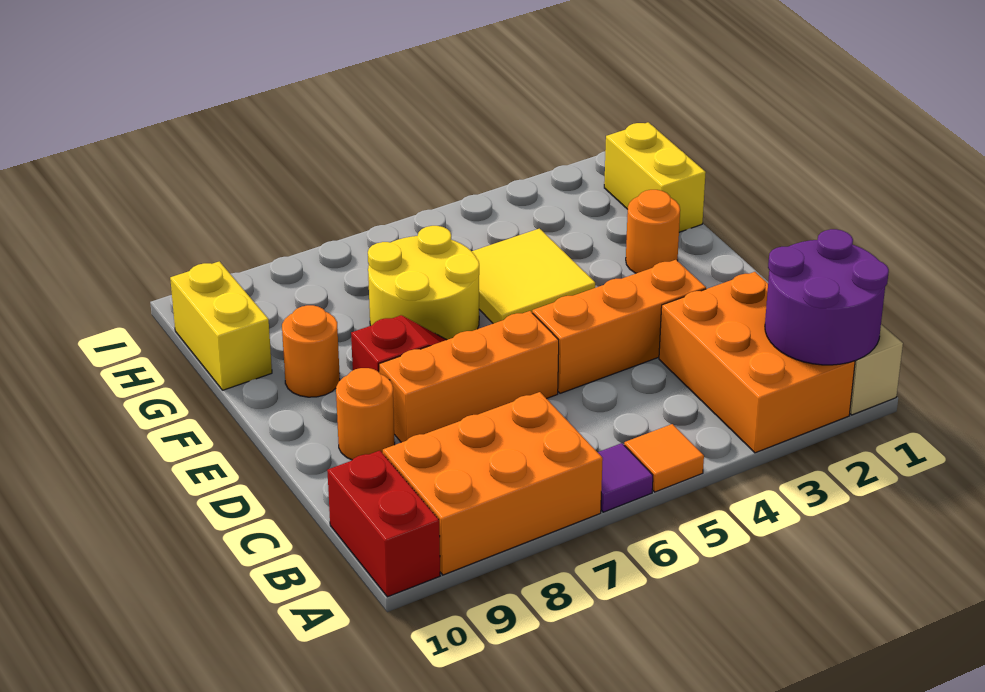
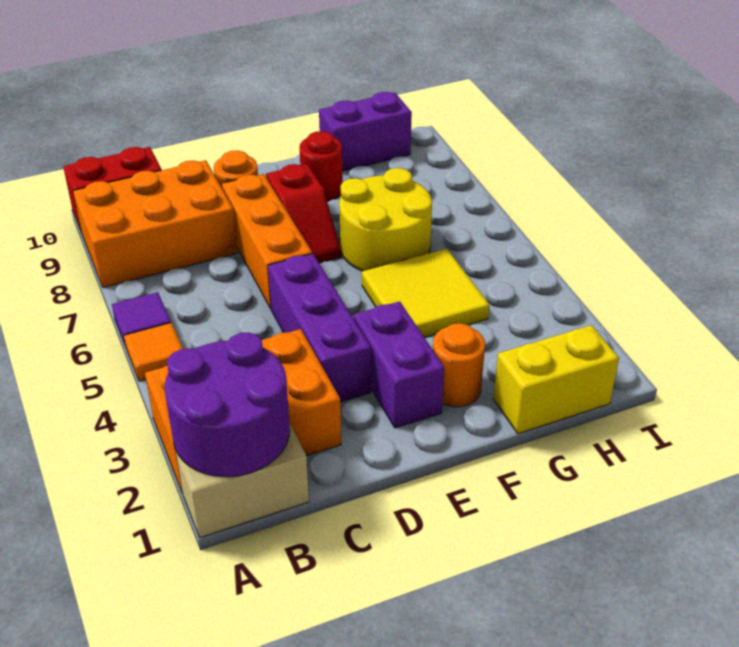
orange 2x3 brick [383,392,603,575] -> orange 2x3 brick turned to [73,160,238,288]
orange 1x3 brick [532,260,706,393] -> purple 1x3 brick [268,254,371,402]
none -> purple 1x2 brick [353,301,444,428]
orange 1x1 round brick [282,305,340,397] -> red 1x1 round brick [299,131,343,202]
yellow 1x2 brick [170,261,272,390] -> purple 1x2 brick [319,92,412,171]

